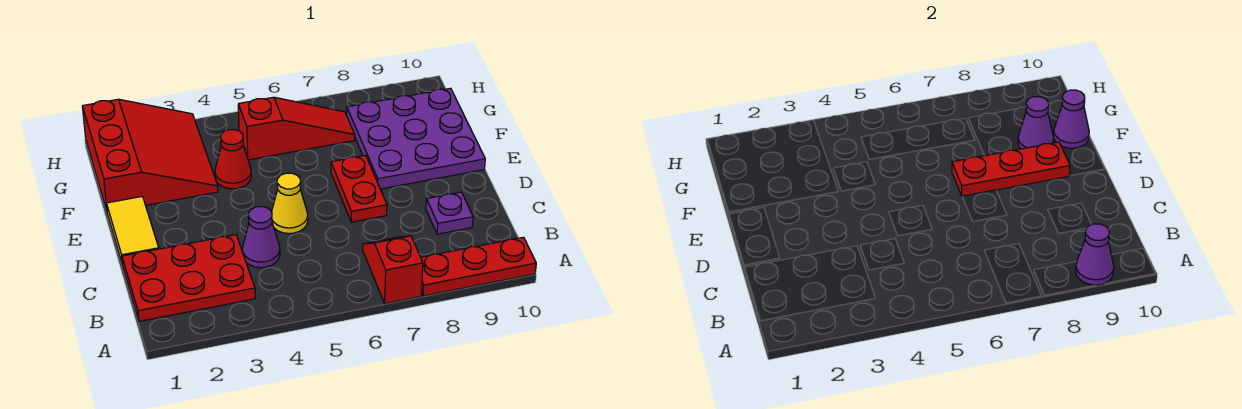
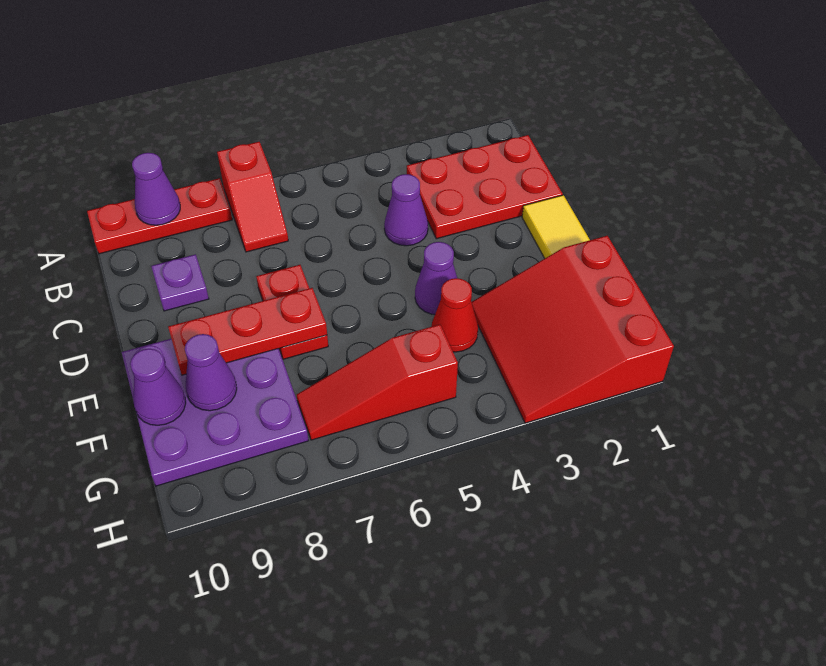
yellow 1x1 cone [272,173,308,234] -> none
none -> purple 1x1 cone [415,242,457,315]

